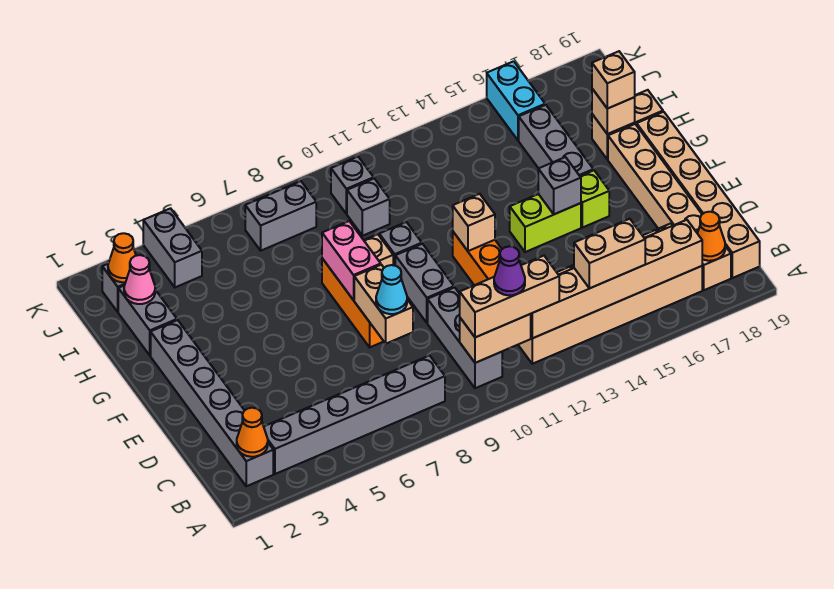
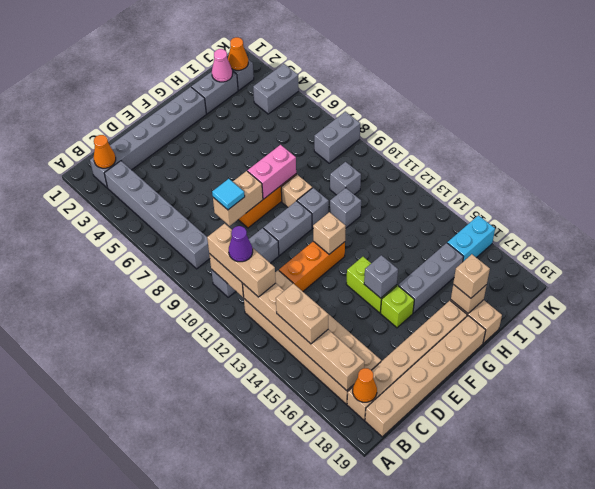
cyan 1x1 cone [376,265,407,314] -> cyan 1x1 tile [212,179,245,210]
grey 1x2 brick [245,181,316,251] -> grey 1x2 brick turned to [314,112,360,163]
grey 1x1 brick [331,157,374,214] -> grey 1x1 brick moved to [330,188,361,228]

